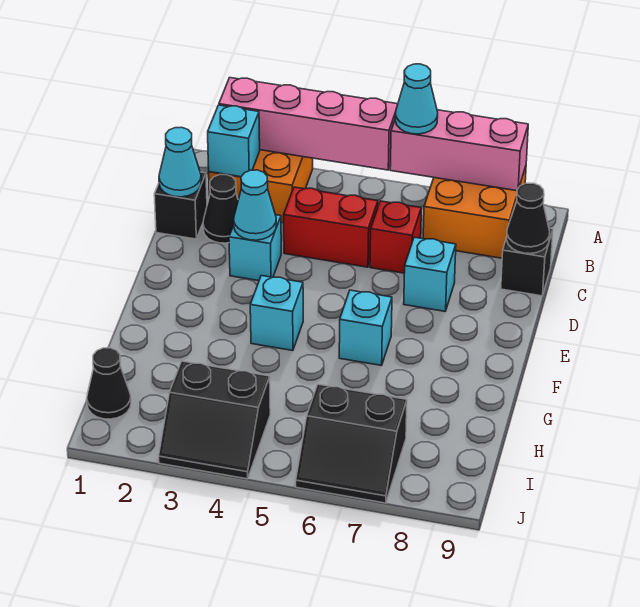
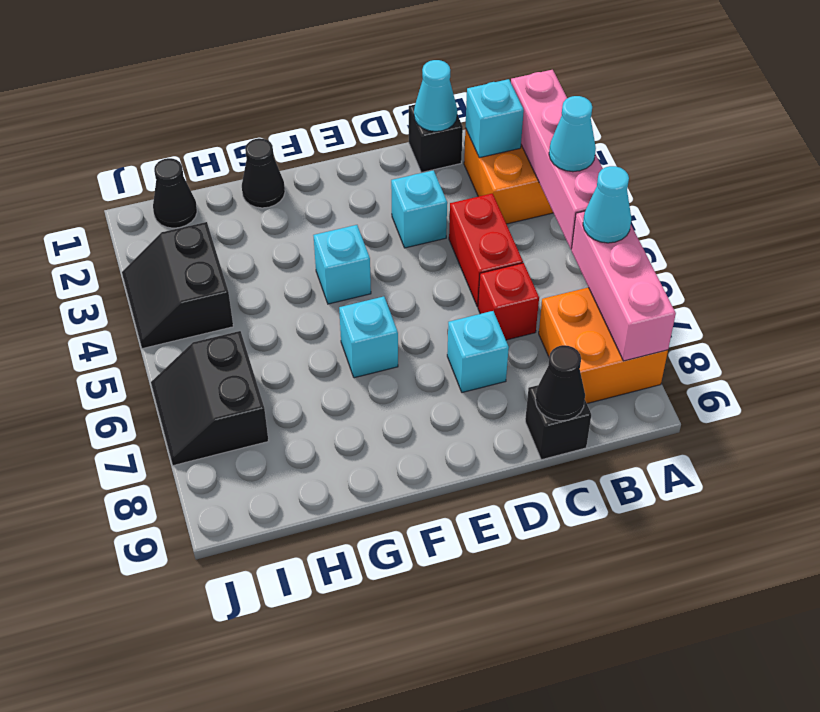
black 1x1 cone [203,175,238,243] -> black 1x1 cone moved to [242,138,285,208]
cyan 1x1 cone [234,170,276,240] -> cyan 1x1 cone moved to [549,96,596,172]

